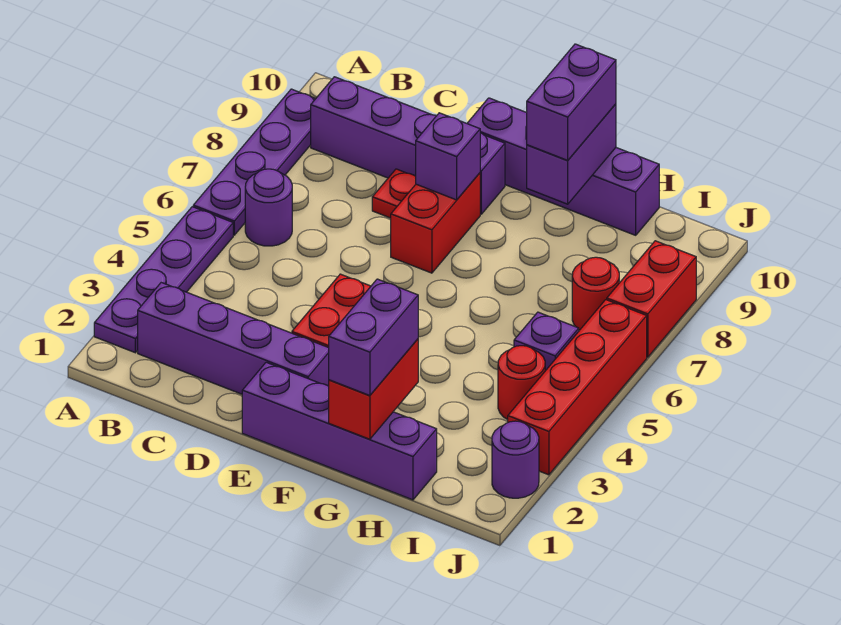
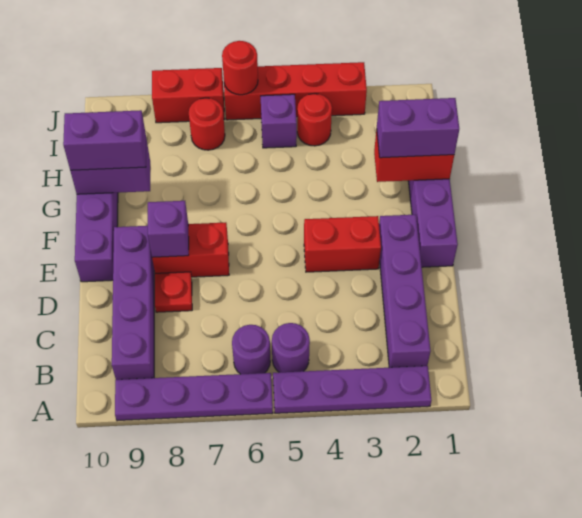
purple 1x1 round brick [492,421,539,498] -> purple 1x1 round brick moved to [272,323,310,372]
none -> red 1x1 round brick [222,41,258,95]

